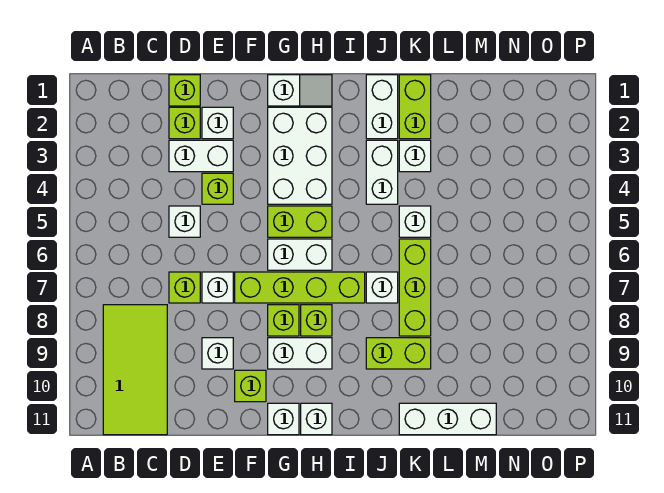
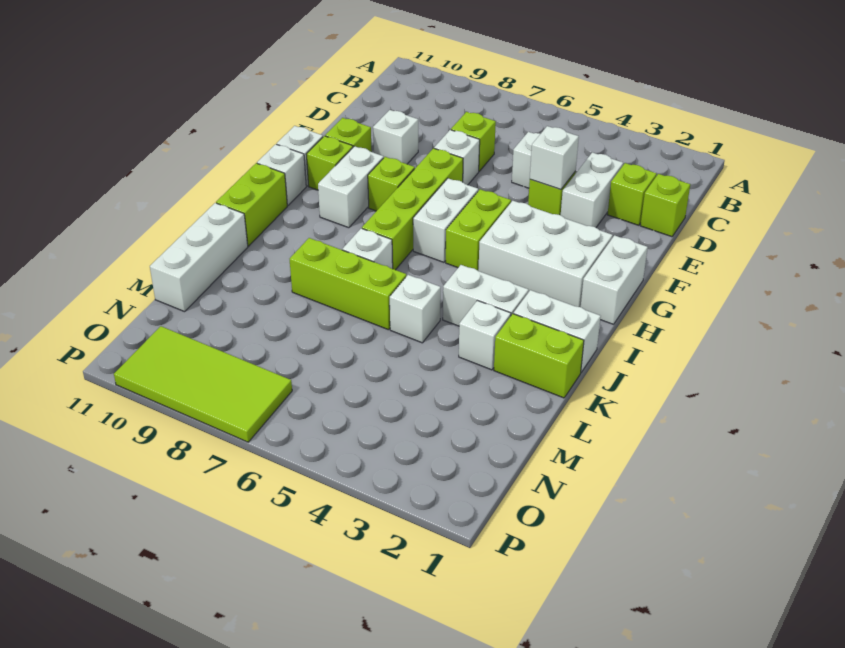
lime 2x4 tile [103,305,167,435] -> lime 2x4 tile moved to [114,326,292,442]
white 1x1 brick [202,107,233,139] -> white 1x1 brick moved to [530,126,579,190]
white 1x2 slope [268,75,332,106] -> white 1x2 brick [581,235,648,324]
lime 1x1 brick [301,305,332,336] -> lime 1x1 brick moved to [306,136,353,190]
lime 1x2 brick [366,338,431,369] -> lime 1x2 brick moved to [216,163,287,246]

